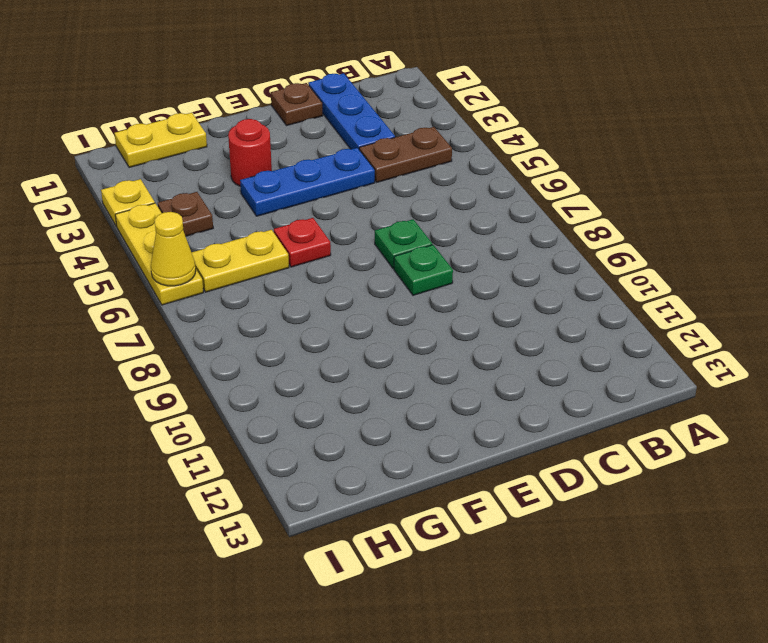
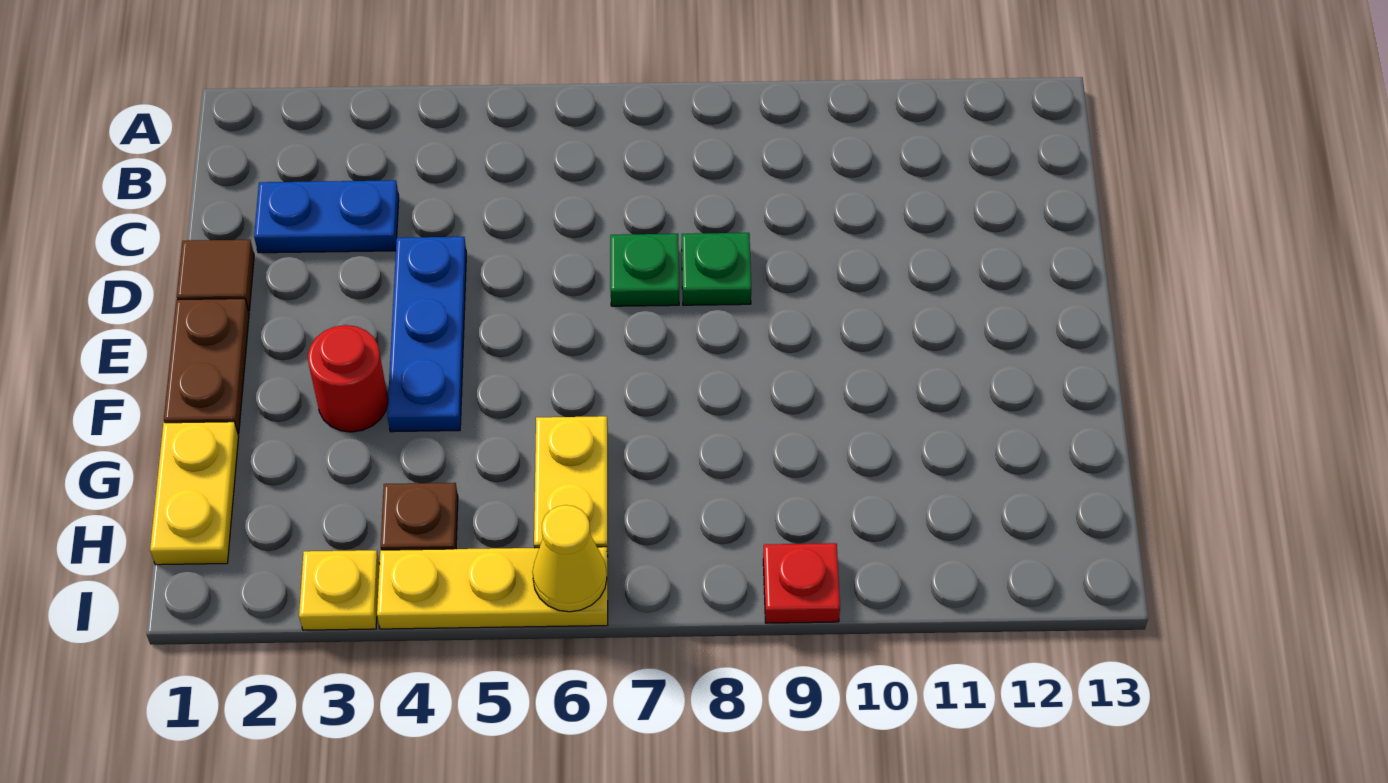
brown 1x2 plate [359,127,452,182] -> brown 1x2 plate moved to [164,299,249,434]
blue 1x3 plate [308,73,395,149] -> blue 1x2 plate [254,180,399,253]
brown 1x1 plate [271,83,323,126] -> brown 1x1 tile [177,240,254,311]
red 1x1 plate [274,218,331,267] -> red 1x1 plate moved to [763,543,840,623]

